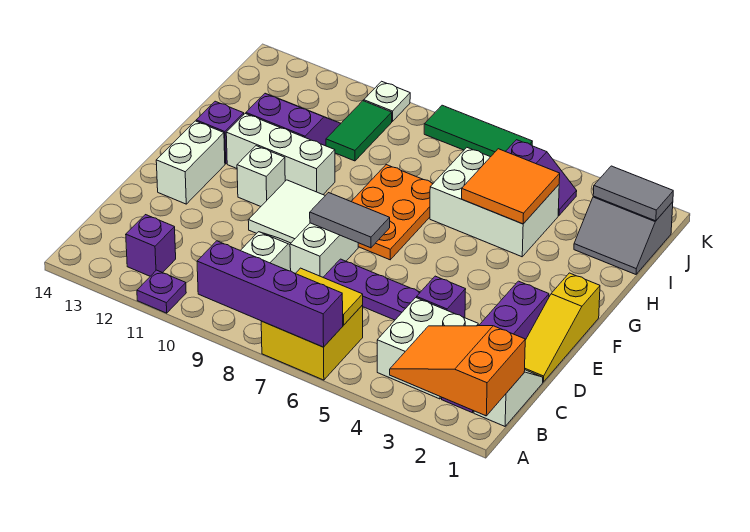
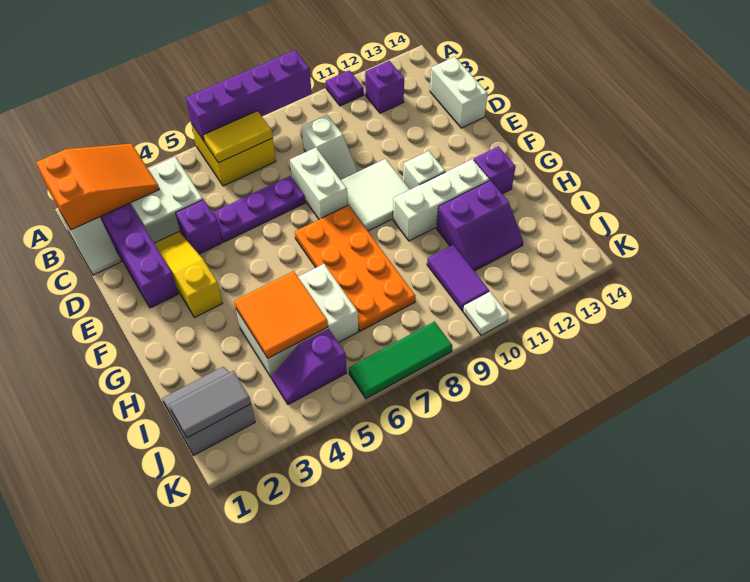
yellow 1x3 slope [525,273,600,382] -> yellow 1x3 slope moved to [154,232,223,318]
grey 1x2 tile [310,193,390,248] -> none
white 1x2 brick [156,121,225,204] -> white 1x2 brick moved to [430,57,488,128]
orange 2x3 plate [351,165,433,260] -> orange 2x4 plate [295,205,415,331]
green 1x2 tile [326,101,392,161] -> purple 1x2 tile [427,245,489,311]

